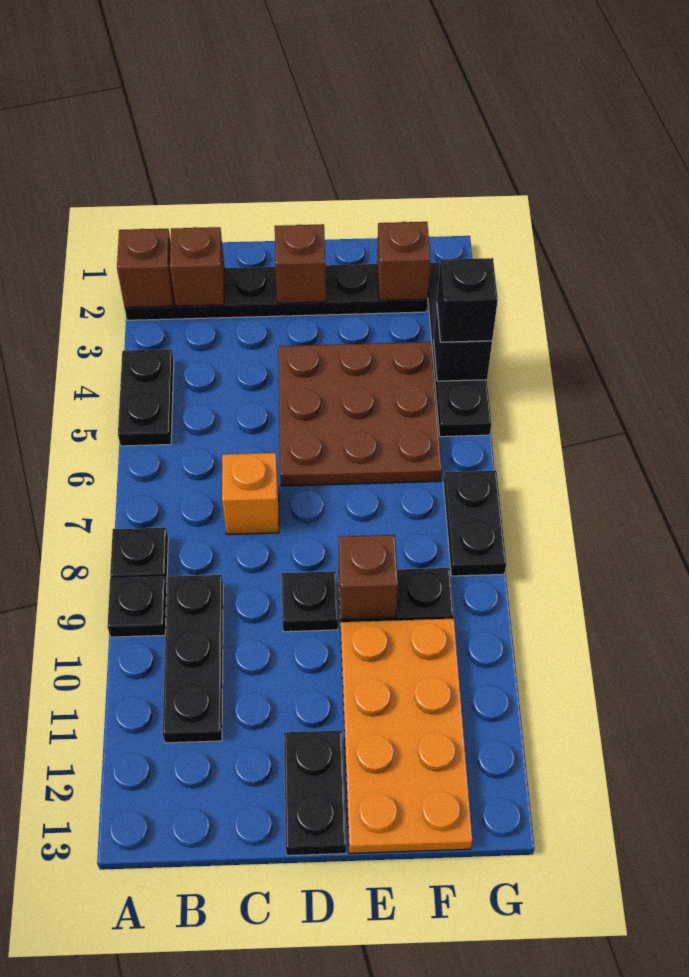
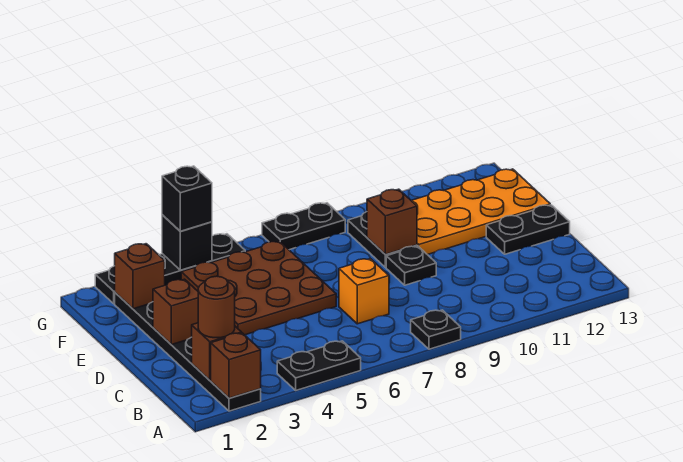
black 1x1 plate [107,577,167,637] -> none
none -> brown 1x1 round brick [198,276,235,338]
black 1x3 plate [163,575,223,743] -> none

